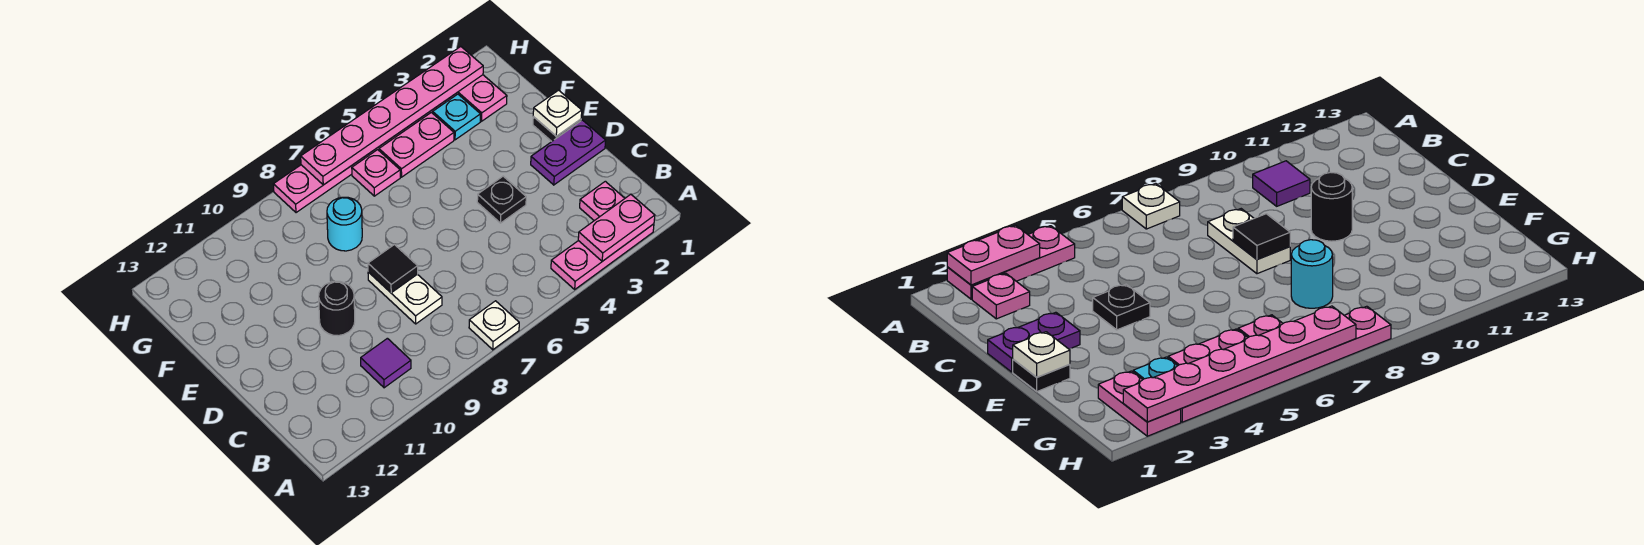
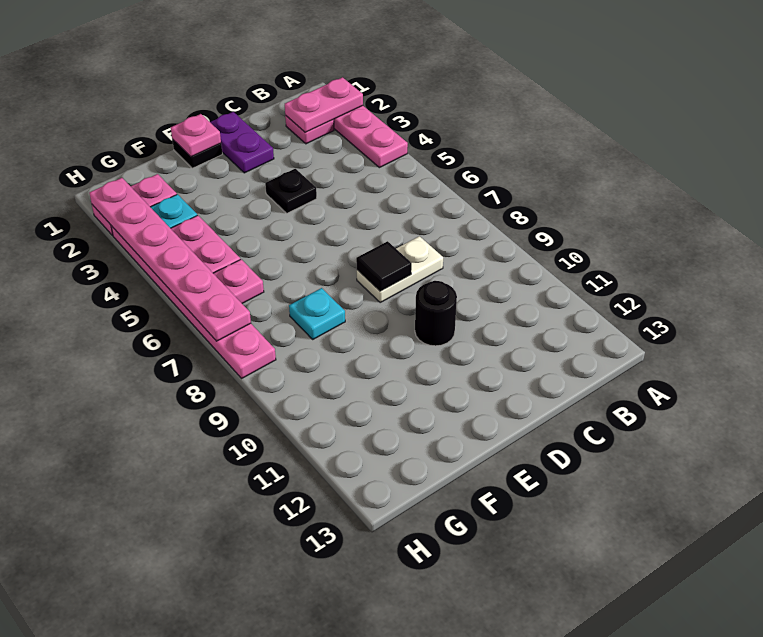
pink 1x2 plate [578,194,655,261] -> pink 1x2 plate turned to [285,77,363,132]
white 1x1 plate [469,301,519,350] -> none
purple 1x1 tile [361,338,411,388] -> none
white 1x1 plate [533,90,582,136] -> pink 1x1 plate [171,114,221,157]
cyan 1x1 round brick [327,197,362,251] -> cyan 1x1 plate [289,288,345,339]

